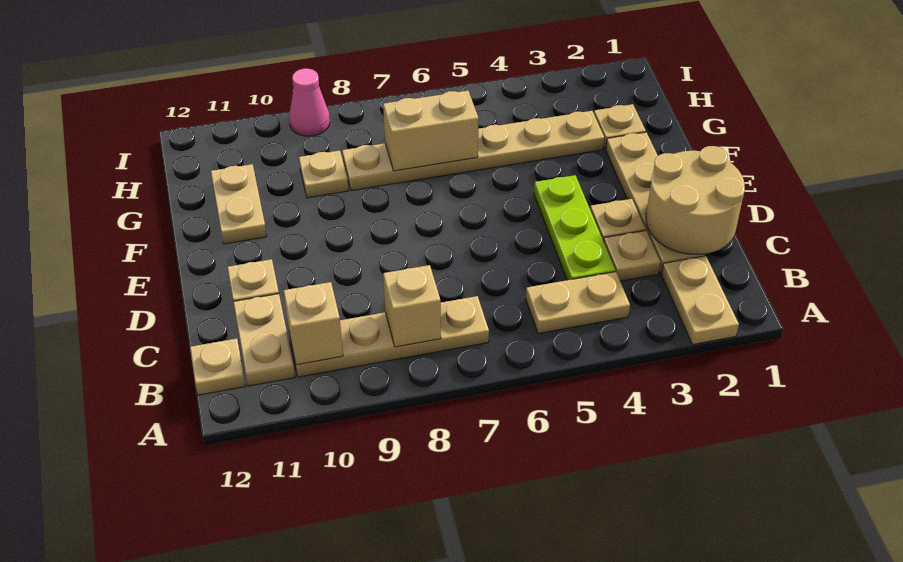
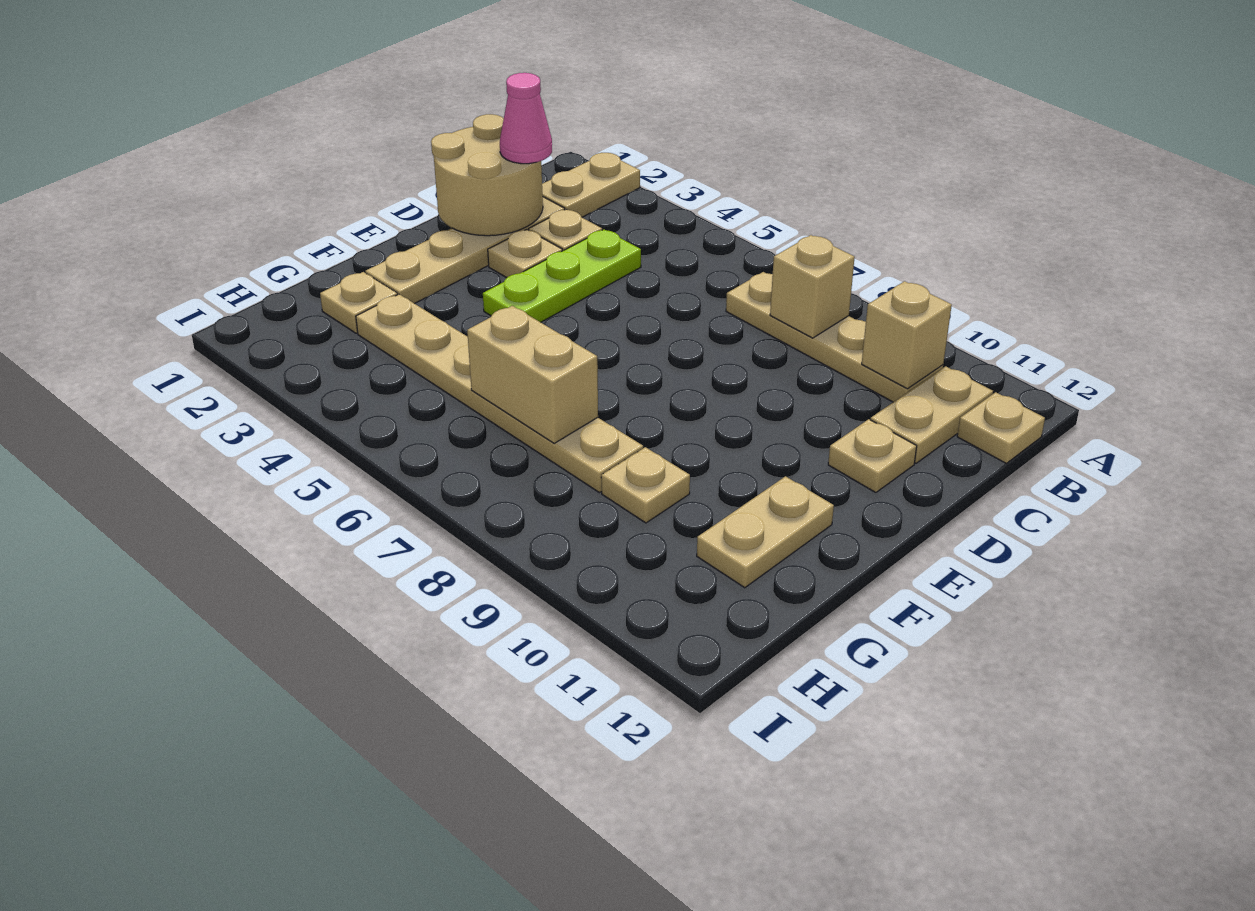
tan 1x2 plate [526,272,630,334] -> none
pink 1x1 cone [289,69,330,136] -> pink 1x1 cone moved to [500,73,552,164]

